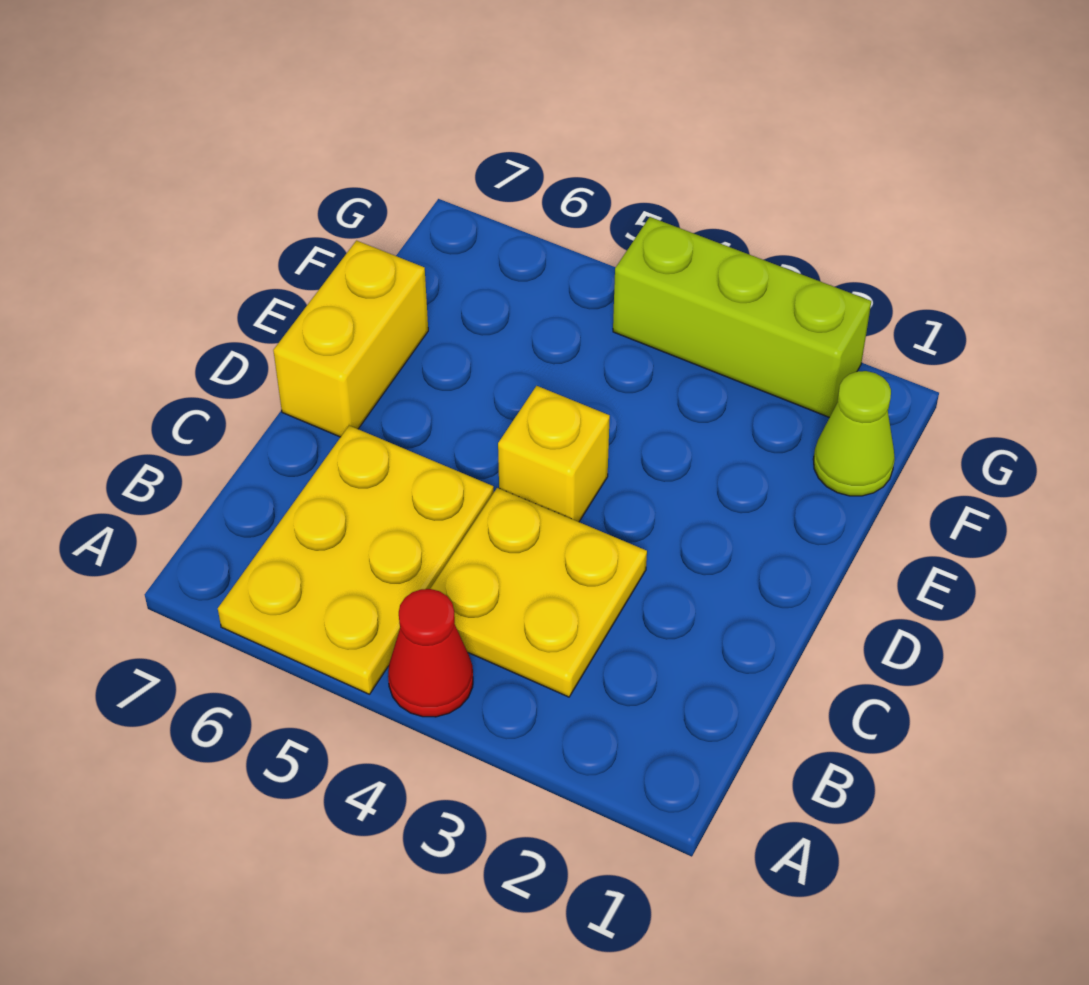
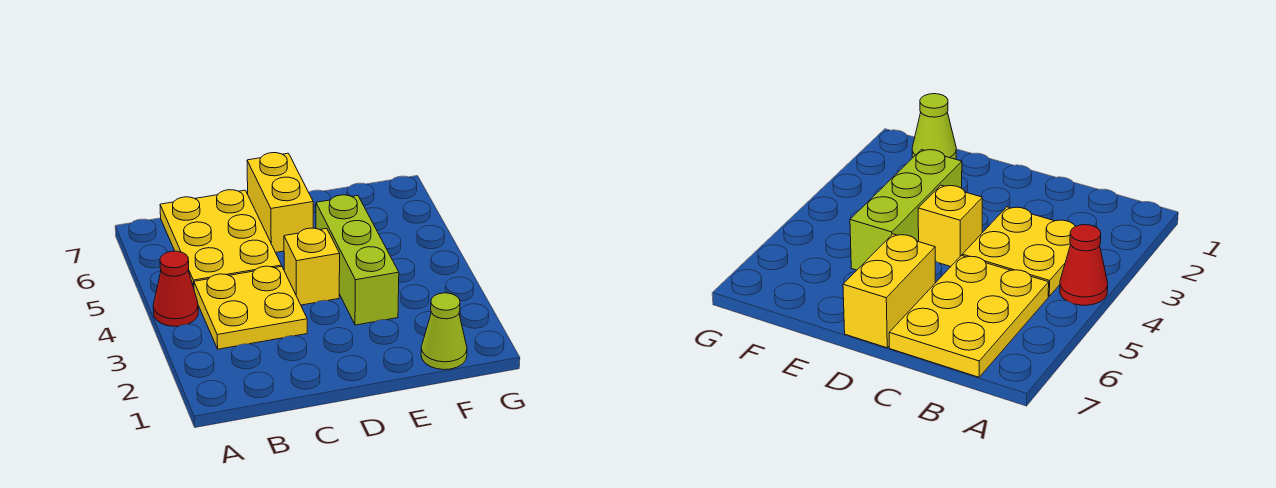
yellow 2x3 plate [218,426,494,694] -> yellow 2x3 plate turned to [160,190,282,288]
yellow 1x2 brick [273,241,428,437] -> yellow 1x2 brick turned to [247,153,313,253]
lime 1x3 brick [613,217,871,418] -> lime 1x3 brick moved to [316,195,399,325]

